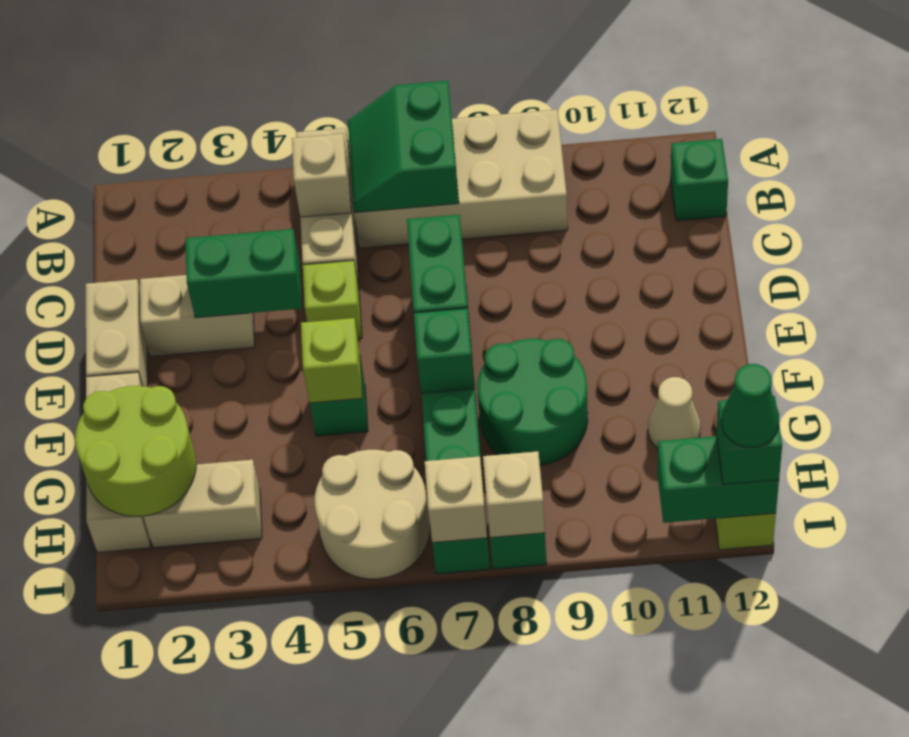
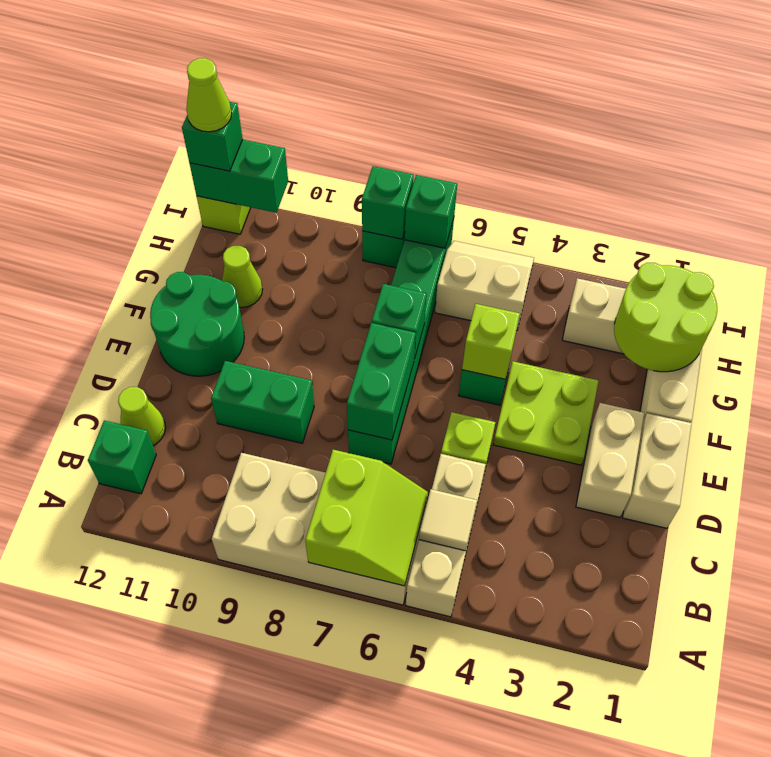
green 2x2 slope [348,81,459,213] -> lime 2x2 slope [305,450,428,586]
tan 1x1 brick [292,134,351,217] -> tan 1x1 tile [419,489,477,551]
none -> lime 1x1 cone [118,387,166,445]
tan 1x2 brick [140,275,255,357] -> tan 1x2 brick turned to [576,403,644,517]
green 1x2 brick [186,229,302,318] -> green 1x2 brick moved to [211,361,314,443]
none -> lime 2x2 plate [493,361,599,465]
green 2x2 round brick [477,339,588,465] -> green 2x2 round brick moved to [150,272,244,376]
tan 1x1 cone [648,377,701,448] -> lime 1x1 cone [222,246,263,308]
tan 2x2 round brick [315,450,430,579] -> tan 2x2 slope [435,241,534,330]
tan 1x1 brick [425,456,487,543] -> green 1x1 brick [405,175,457,248]
tan 1x1 brick [483,451,545,538] -> green 1x1 brick [362,166,414,239]
green 1x1 cone [722,364,779,447] -> lime 1x1 cone [186,58,232,132]

